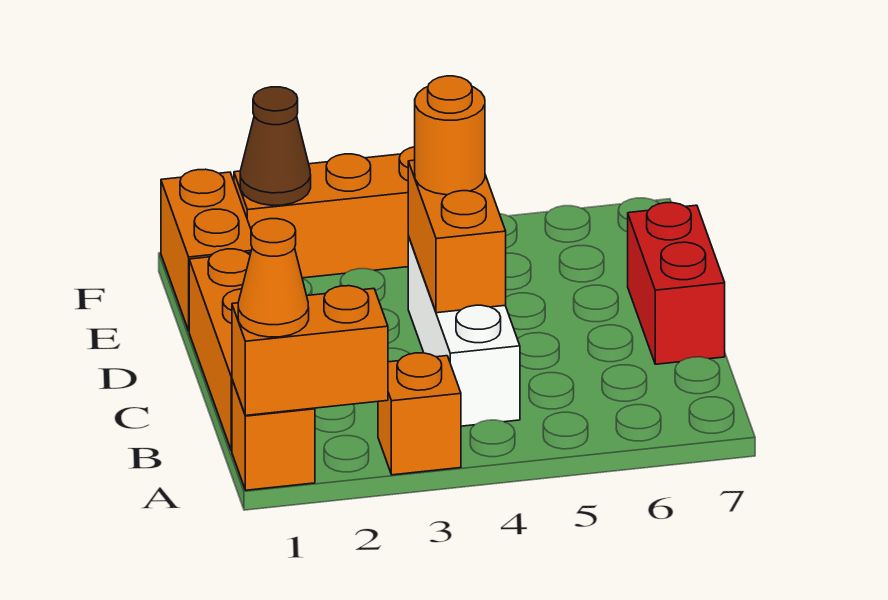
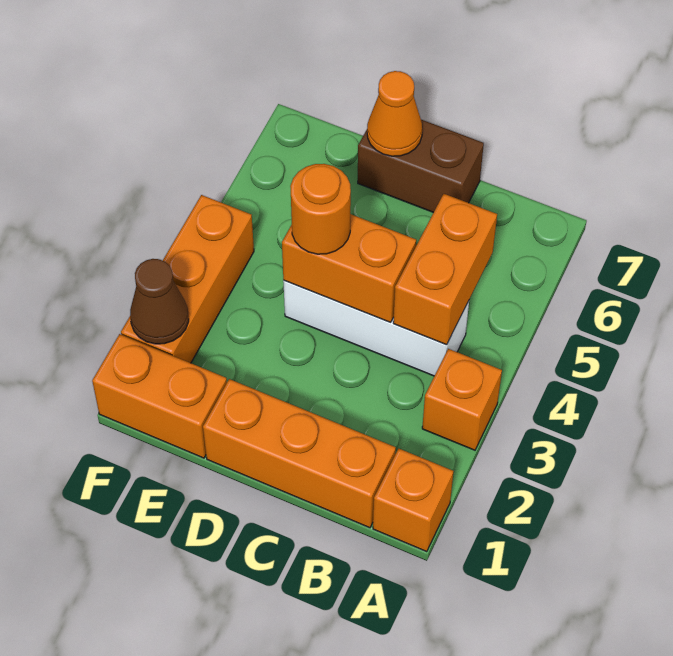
orange 1x2 brick [232,286,388,415] -> orange 1x2 brick moved to [393,194,497,345]
orange 1x1 cone [238,219,309,337] -> orange 1x1 cone moved to [367,71,422,156]
red 1x2 brick [628,203,725,364] -> brown 1x2 brick [358,120,484,213]

